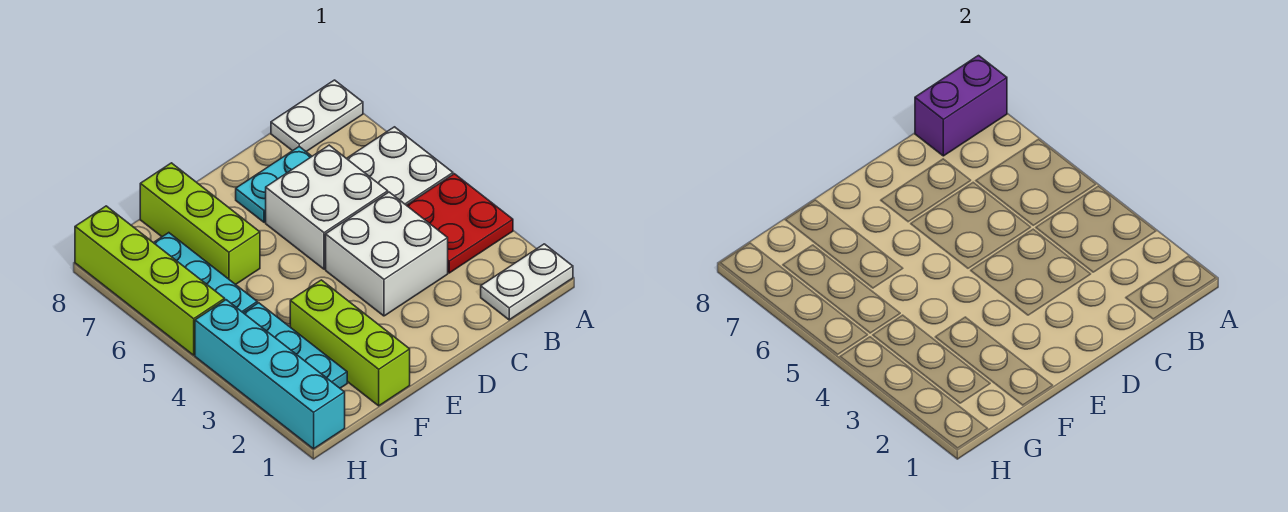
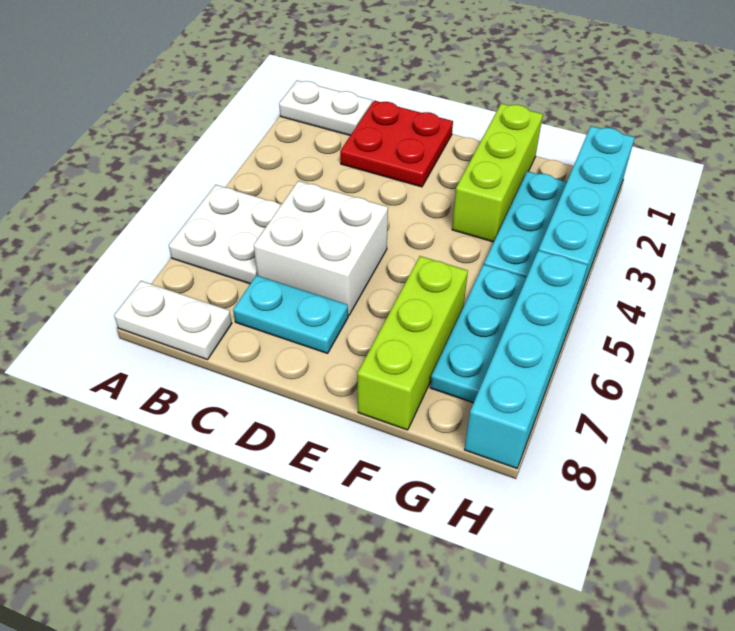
red 2x2 plate [407,174,513,273] -> red 2x2 plate moved to [340,101,453,187]
purple 1x2 brick [915,56,1007,156] -> none
white 2x2 brick [326,192,448,316] -> none
lime 1x4 brick [75,206,225,355] -> cyan 1x4 brick [464,250,587,468]

